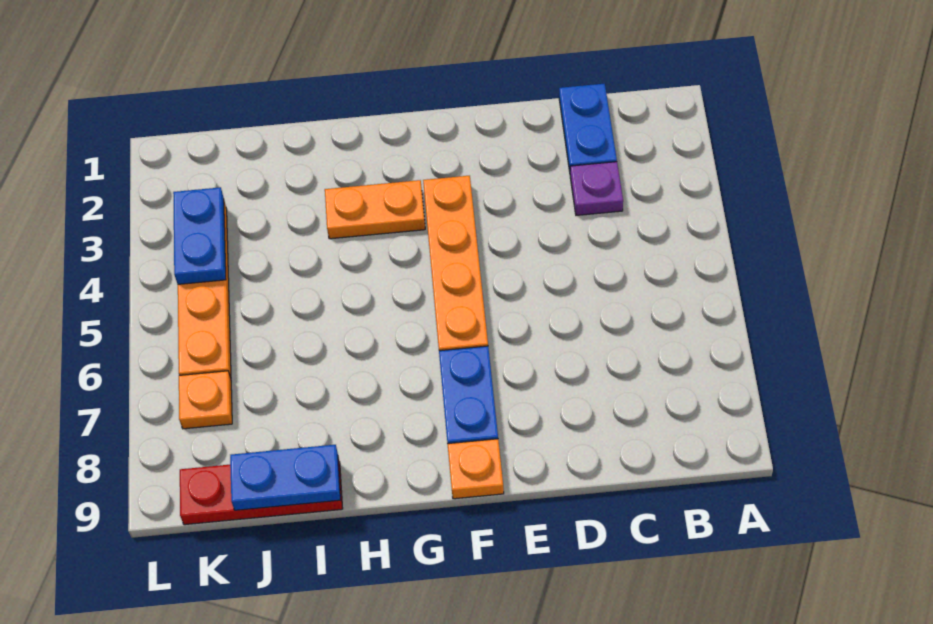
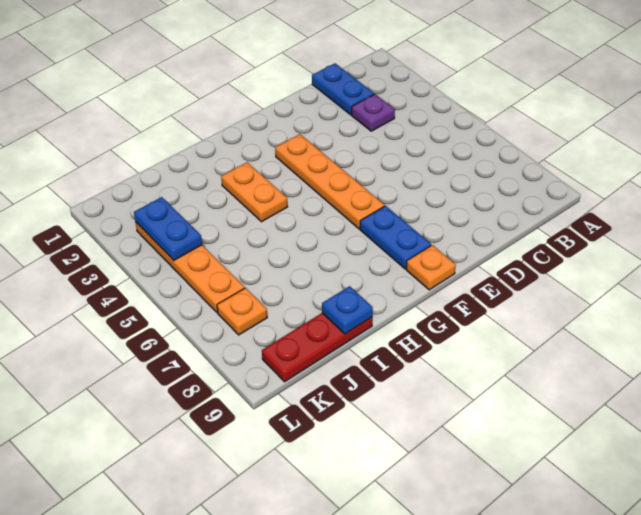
orange 1x2 plate [325,180,425,239] -> orange 1x2 plate turned to [221,162,288,222]
blue 1x2 plate [230,445,340,510] -> blue 1x1 plate [322,286,373,334]

